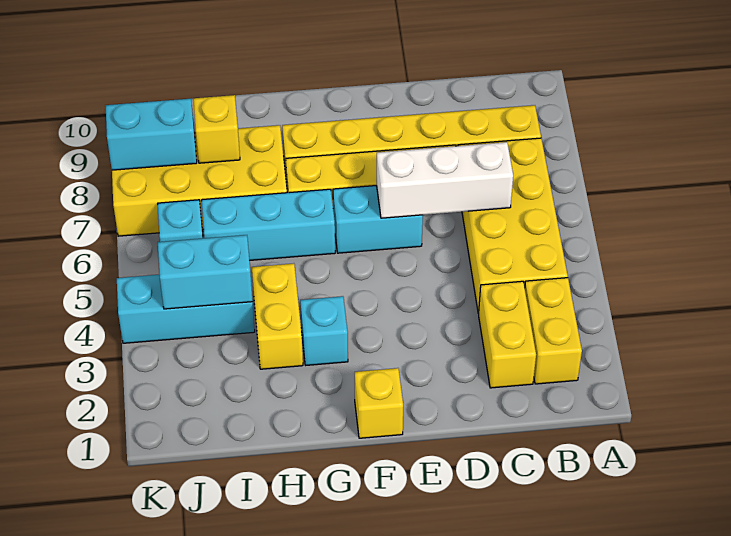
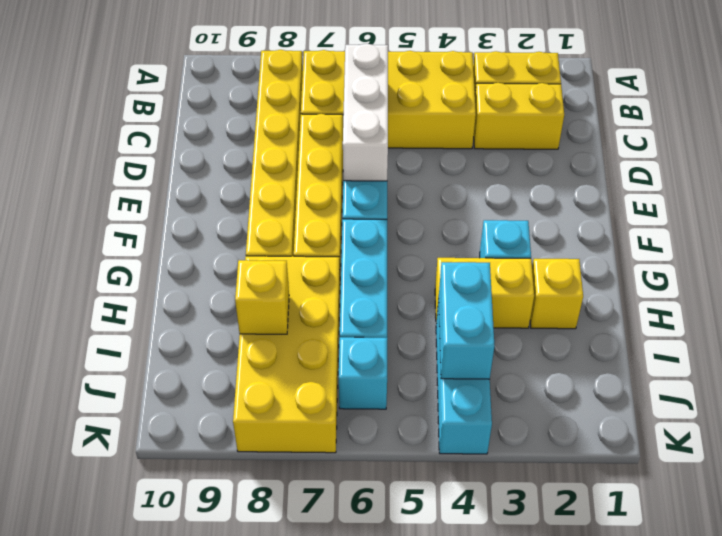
yellow 1x1 brick [355,368,403,438] -> yellow 1x1 brick moved to [530,259,583,329]
cyan 1x2 brick [105,99,197,170] -> none

